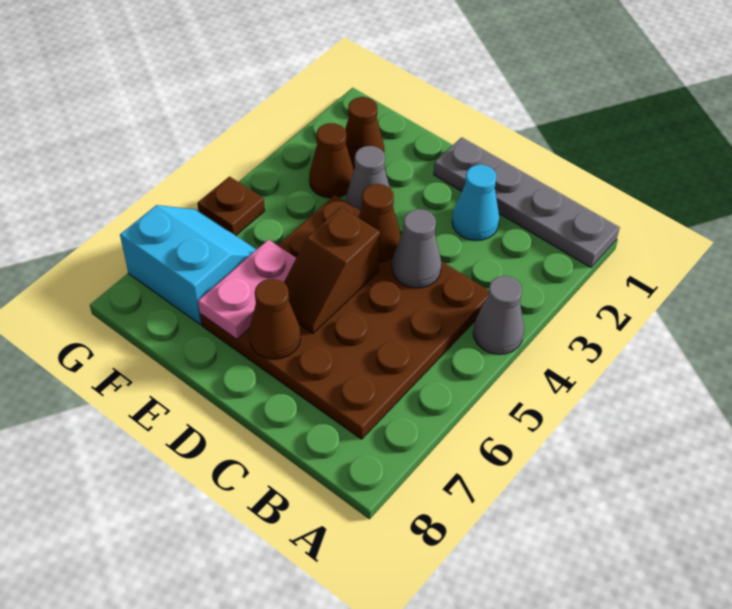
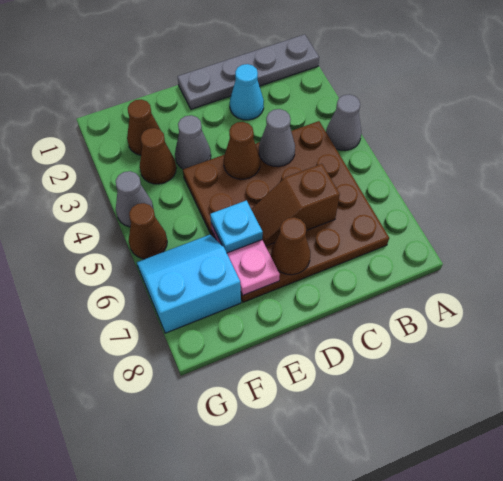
brown 1x2 slope [284,207,380,334] -> brown 1x2 slope turned to [251,164,340,246]
none -> cyan 1x1 plate [210,200,263,253]
none -> grey 1x1 cone [116,171,154,227]
brown 1x1 plate [197,177,265,235] -> brown 1x1 cone [129,203,167,259]

